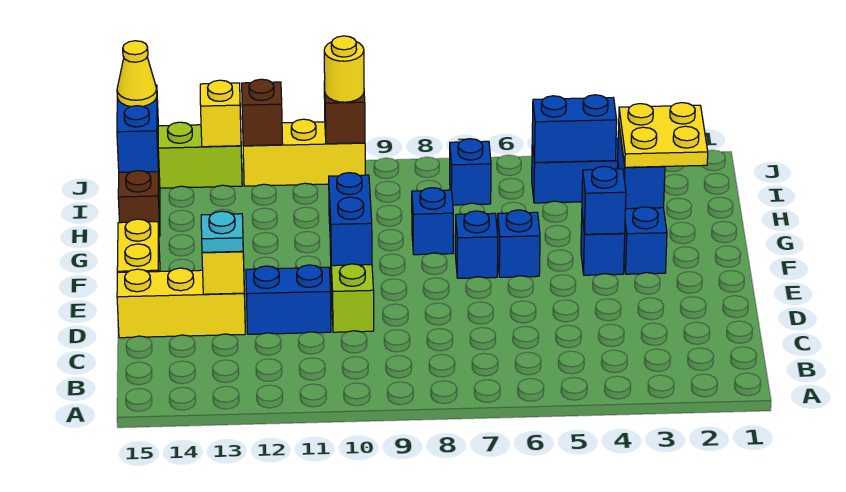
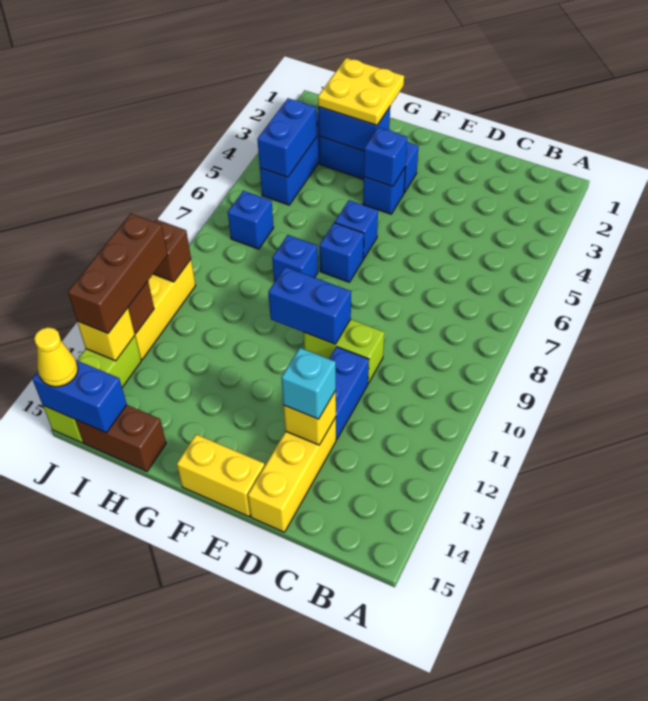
cyan 1x1 plate [201,211,243,252] -> cyan 1x1 brick [281,348,336,419]
yellow 1x1 round brick [324,36,364,102] -> none
none -> brown 1x3 brick [68,214,167,333]

